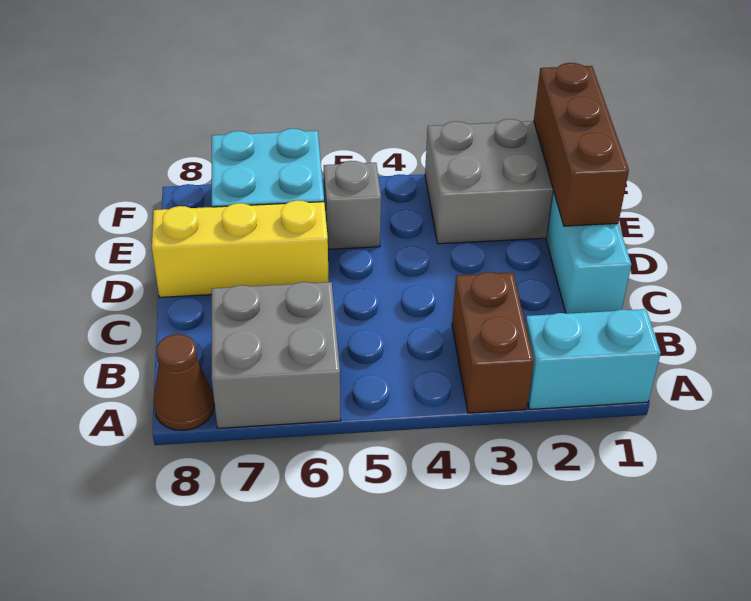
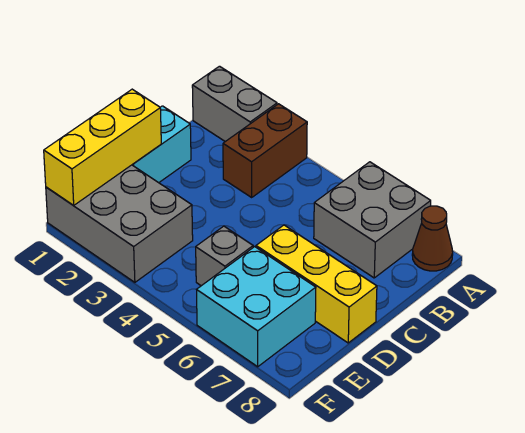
cyan 1x2 brick [525,309,661,409] -> grey 1x2 brick [192,66,277,142]
brown 1x3 brick [534,63,629,226] -> yellow 1x3 brick [44,89,161,205]

